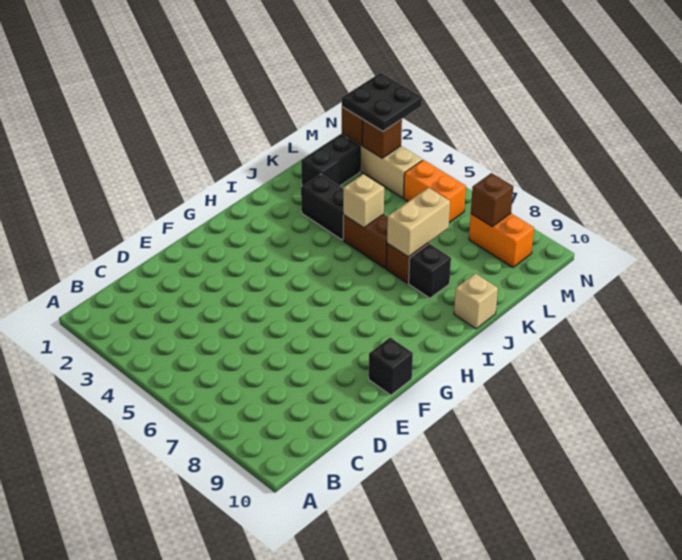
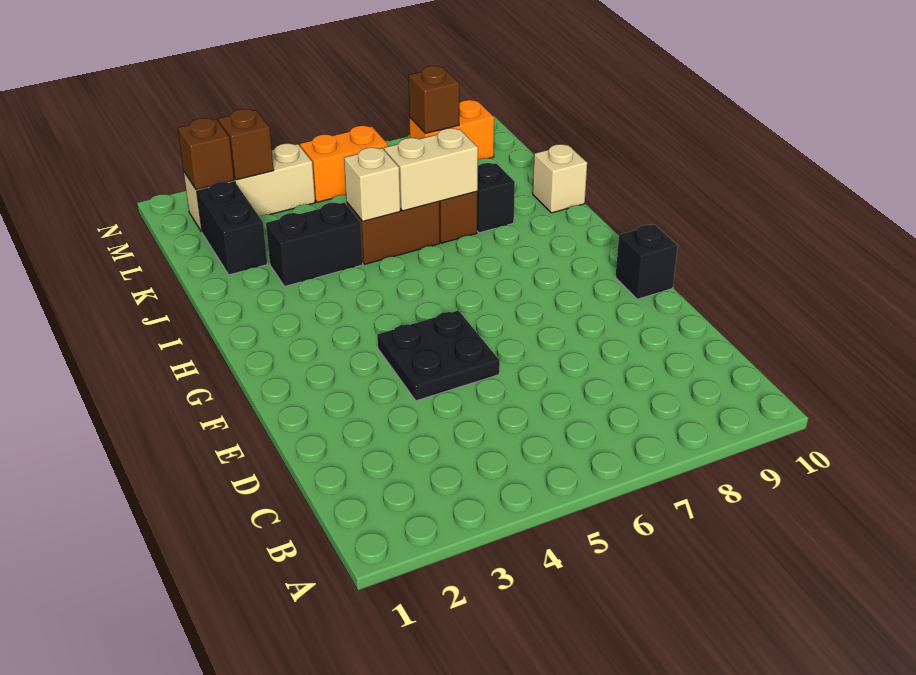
tan 1x2 brick [387,188,450,257] -> tan 1x2 brick turned to [384,128,478,211]
black 2x2 plate [342,73,422,131] -> black 2x2 plate moved to [377,311,500,401]

